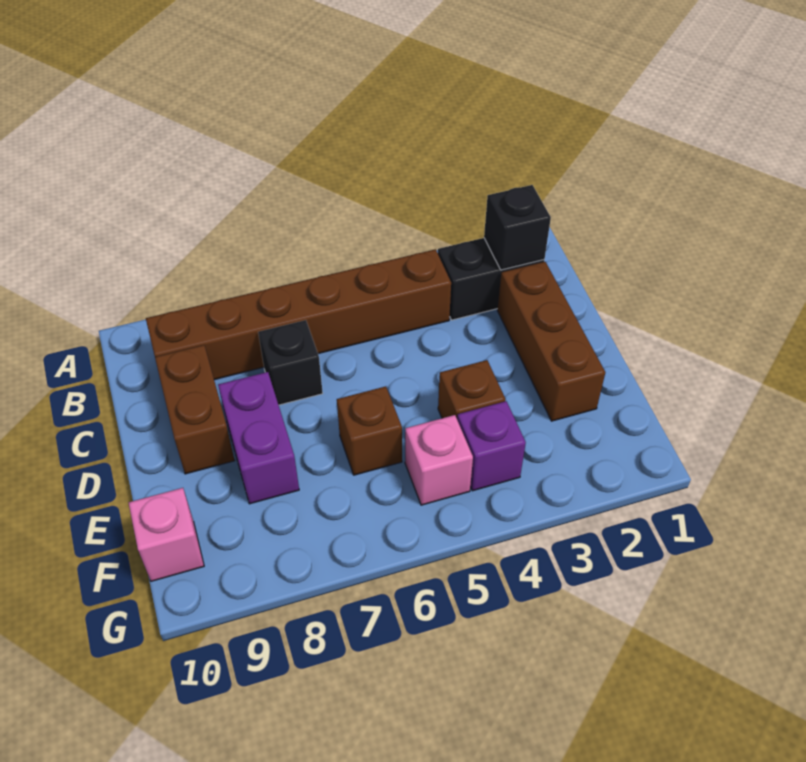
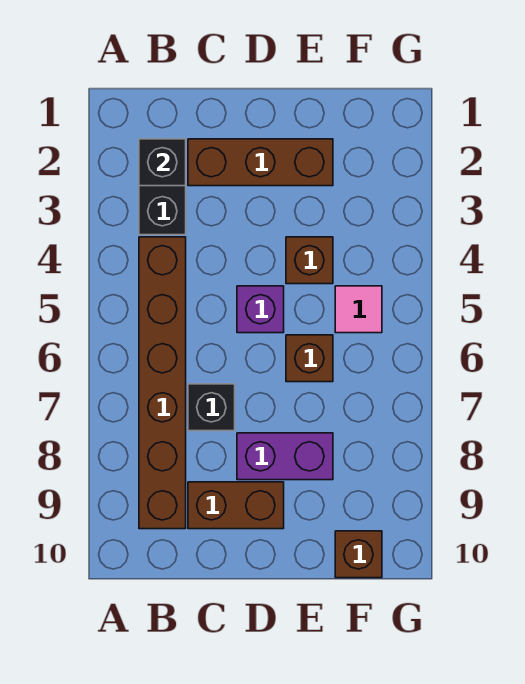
purple 1x1 brick [457,401,526,491] -> purple 1x1 brick moved to [237,286,284,333]
pink 1x1 brick [405,415,473,505] -> pink 1x1 tile [335,286,382,333]
pink 1x1 brick [129,488,204,581] -> brown 1x1 brick [335,531,382,578]

